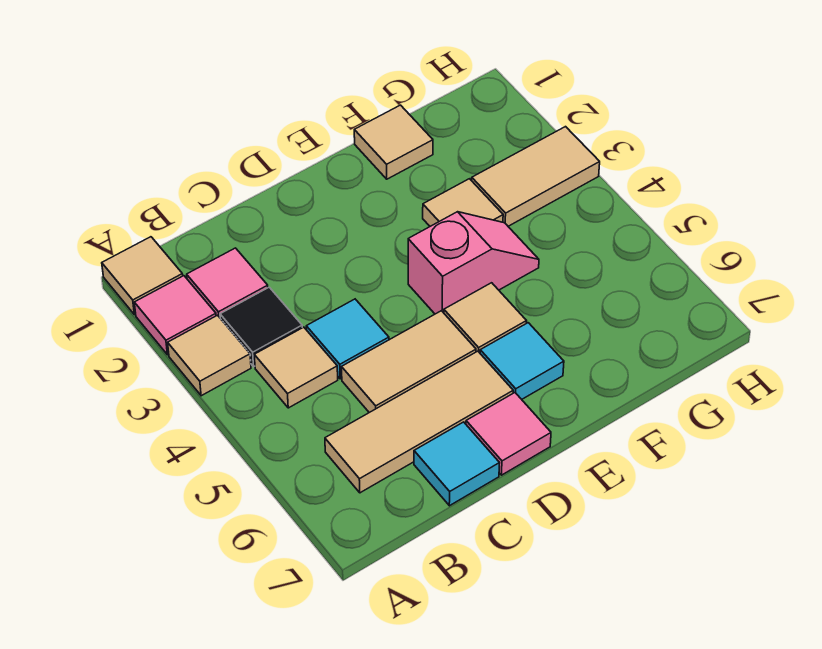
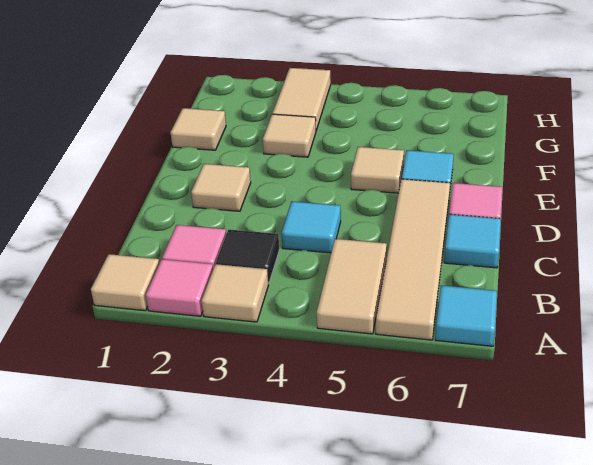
none -> cyan 1x1 tile [435,285,497,346]
tan 1x1 tile [254,327,338,408] -> tan 1x1 tile moved to [191,164,251,211]
tan 1x3 tile [325,351,513,493] -> tan 1x4 tile [376,179,450,340]
tan 1x2 tile [342,311,476,413] -> tan 1x2 tile moved to [317,239,387,334]
pink 1x2 slope [408,212,539,314] -> none

